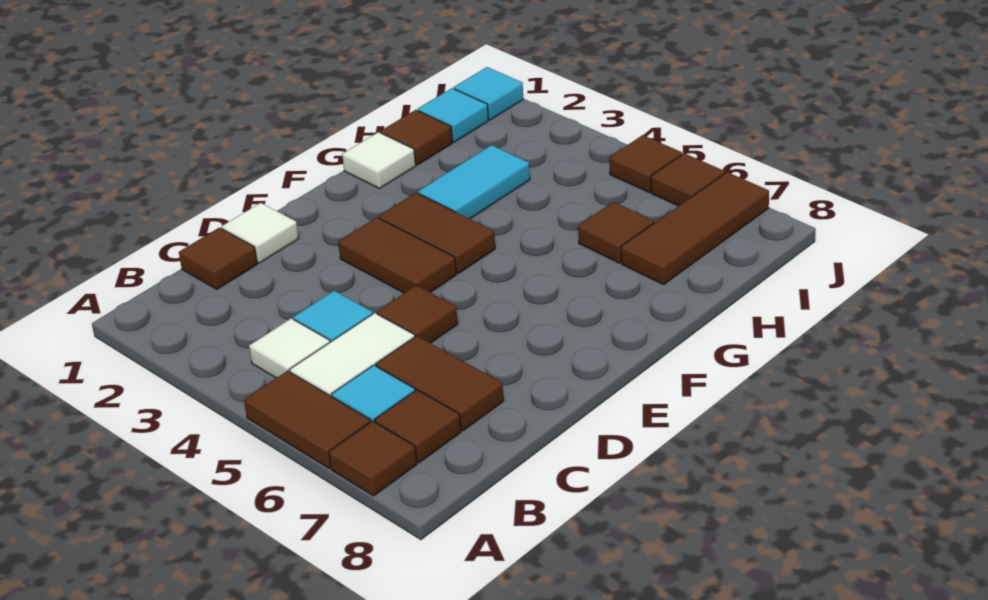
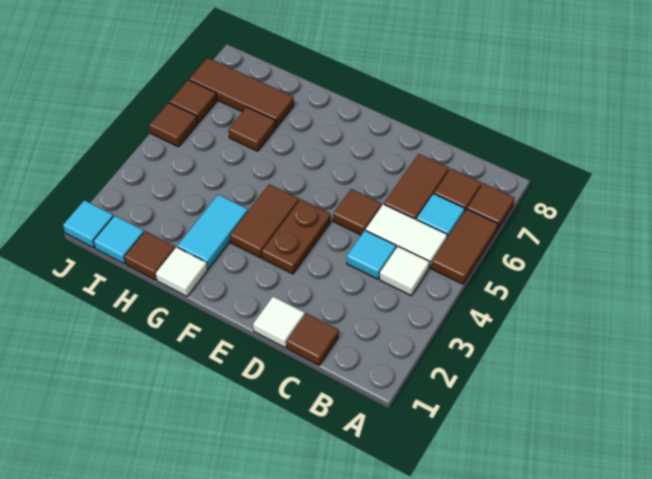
brown 1x2 tile [338,217,456,293] -> brown 1x2 plate [262,199,331,274]
cyan 1x2 tile [418,145,530,219] -> cyan 1x2 tile turned to [177,195,248,269]

